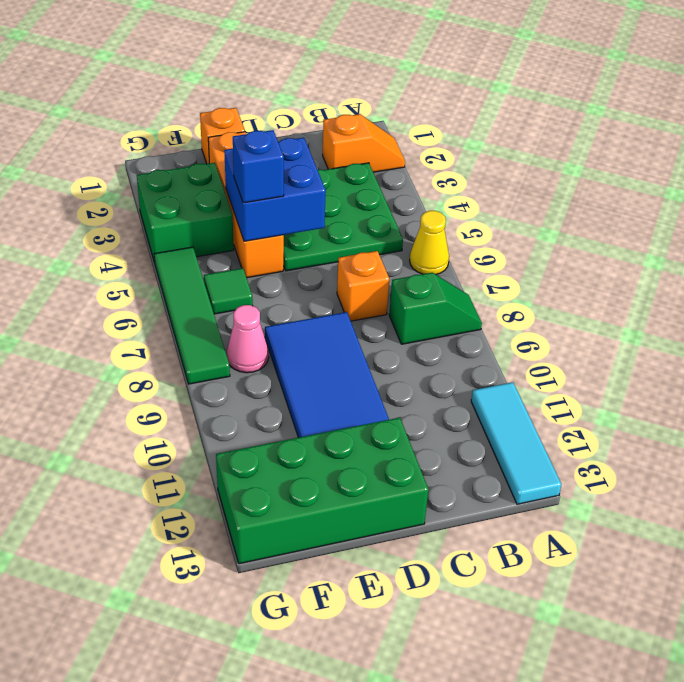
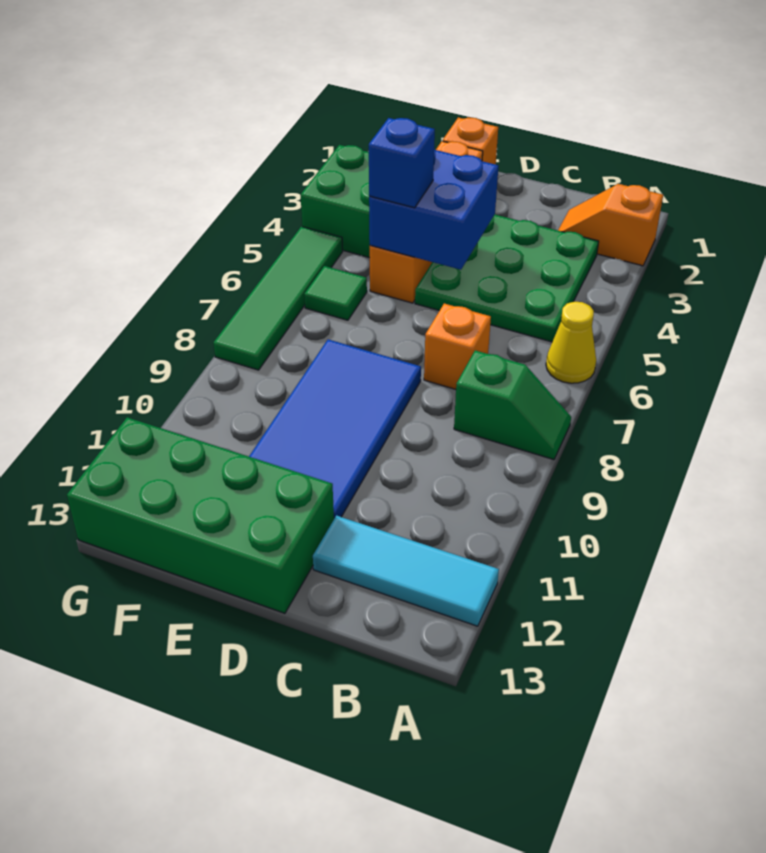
orange 1x2 slope [323,114,405,172] -> orange 1x2 slope turned to [558,184,663,266]
cyan 1x3 tile [471,382,561,504] -> cyan 1x3 tile turned to [313,516,499,626]
pink 1x1 cone [227,305,269,373] -> none

